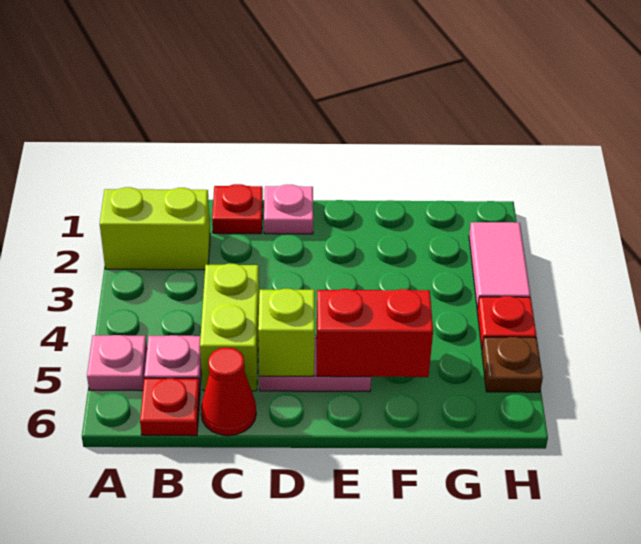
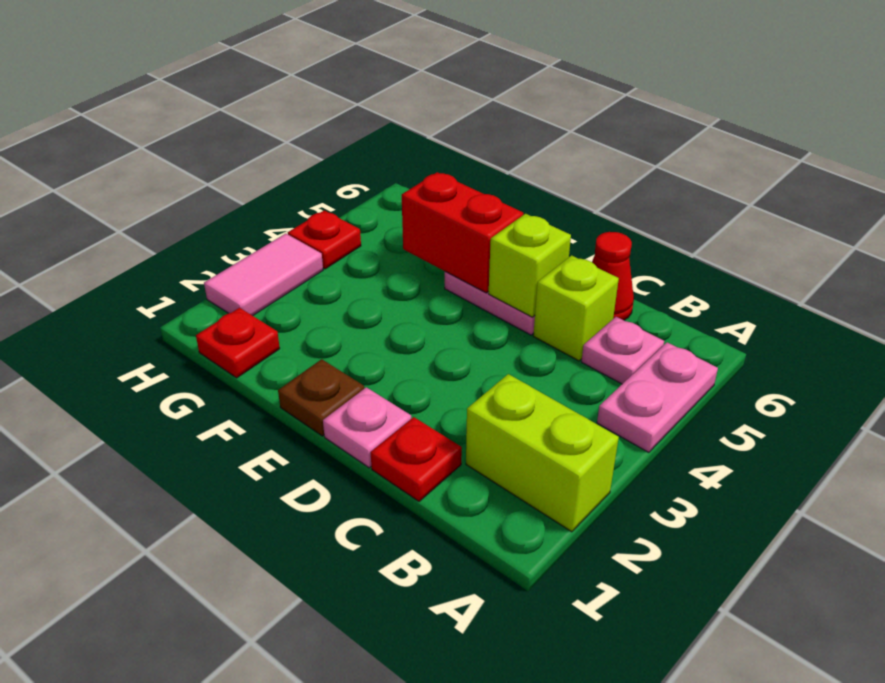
pink 1x1 plate [87,335,147,391] -> pink 1x2 plate [597,342,718,452]
red 1x1 plate [140,378,200,436] -> red 1x1 plate moved to [196,308,280,378]
lime 1x2 brick [200,264,259,391] -> lime 1x1 brick [533,255,619,361]
brown 1x1 plate [482,337,543,392] -> brown 1x1 plate moved to [278,359,364,436]

